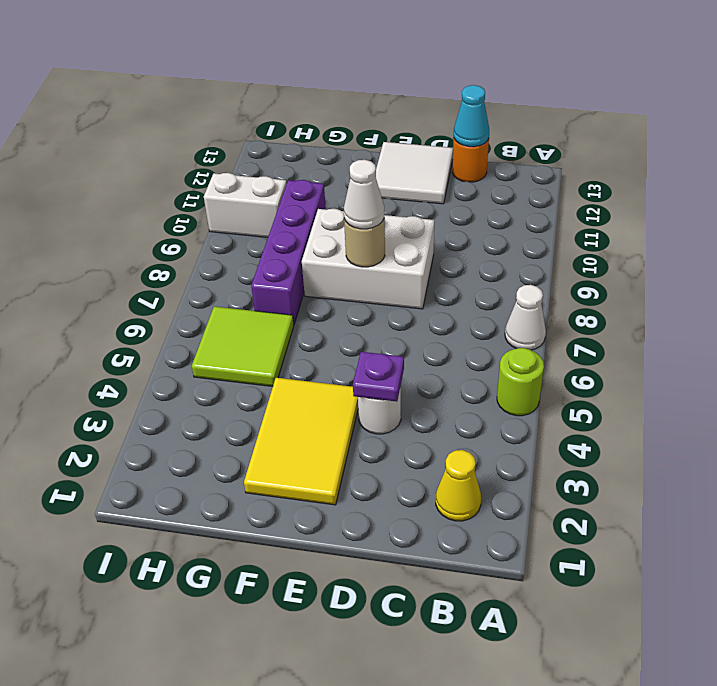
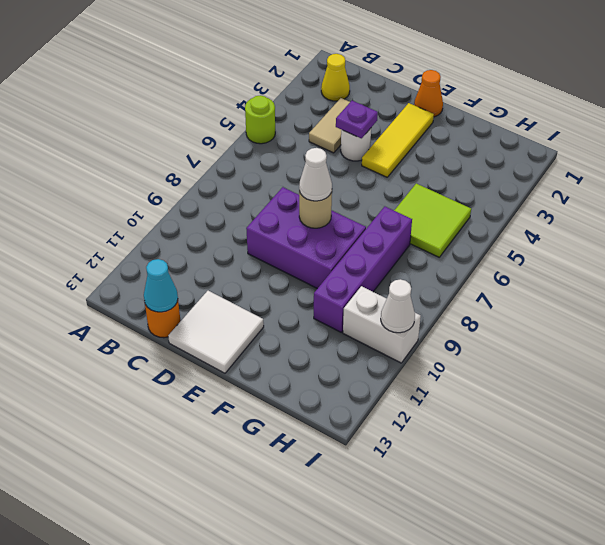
white 1x1 cone [505,285,546,350] -> white 1x1 cone moved to [381,279,415,333]
none -> tan 1x2 tile [309,98,350,153]
white 2x3 brick [302,209,434,309] -> purple 2x3 brick [246,187,366,289]
none -> orange 1x1 cone [414,70,443,117]
yellow 2x3 tile [244,378,358,505] -> yellow 1x3 tile [362,103,434,177]

